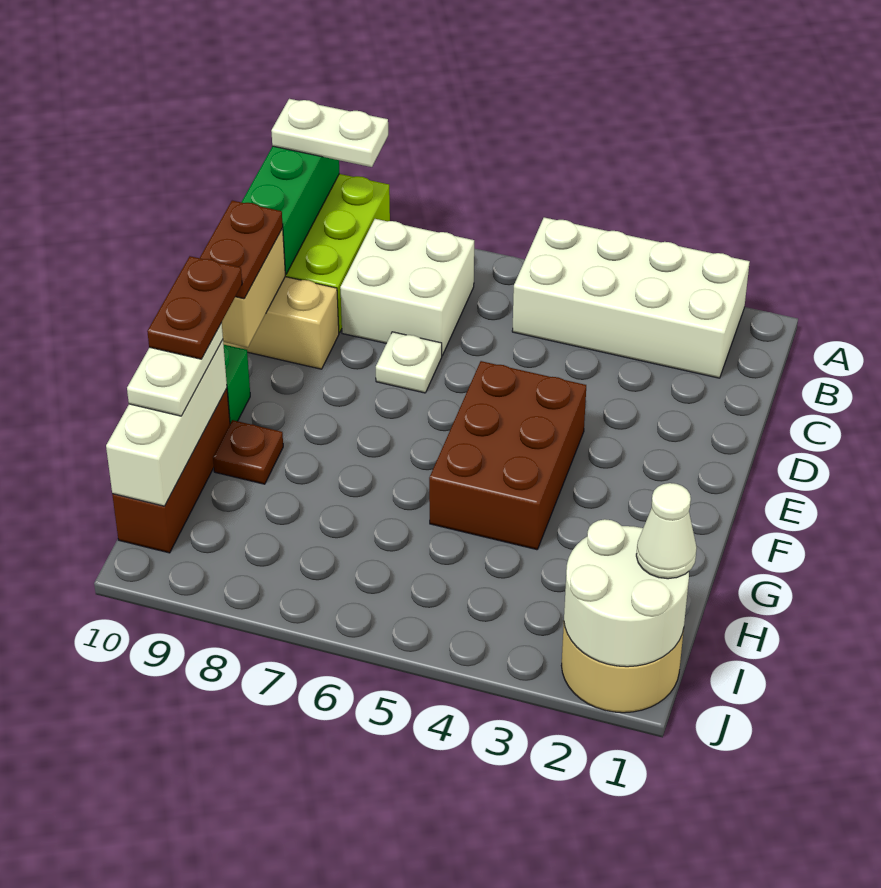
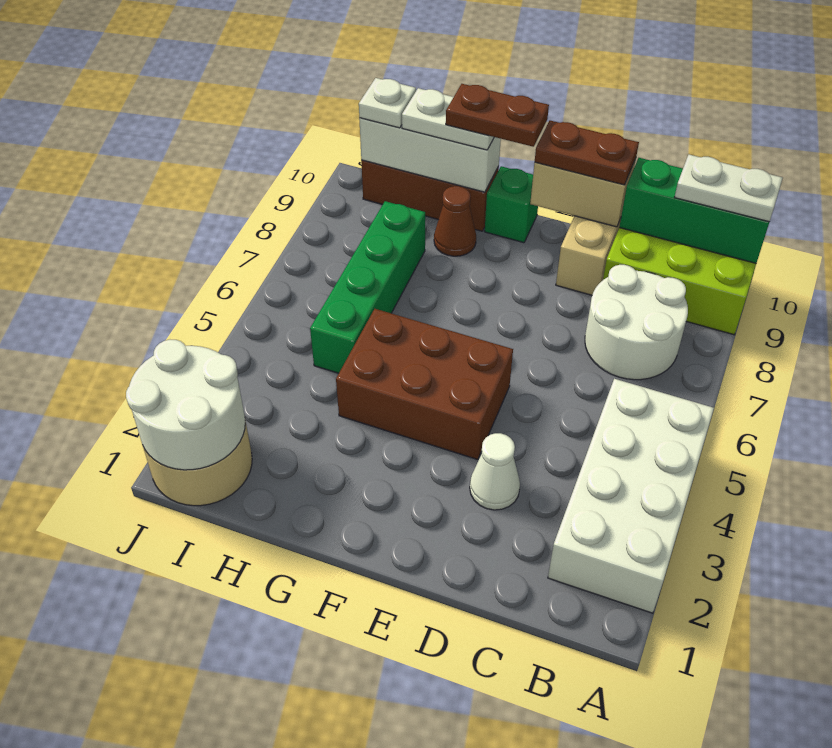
white 1x2 plate [271,99,388,167] -> white 1x2 plate turned to [675,155,783,222]
white 2x2 brick [340,219,474,355] -> white 2x2 round brick [585,265,688,380]
white 1x1 plate [376,332,442,393] -> white 1x1 plate moved to [359,78,416,128]
brown 1x1 plate [213,420,283,484] -> brown 1x1 cone [434,186,476,256]
none -> green 1x4 brick [310,201,425,373]
white 1x1 cone [636,483,697,579] -> white 1x1 cone moved to [470,433,520,510]

